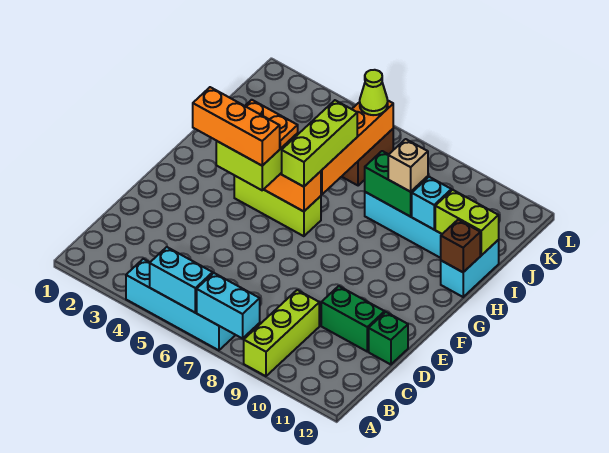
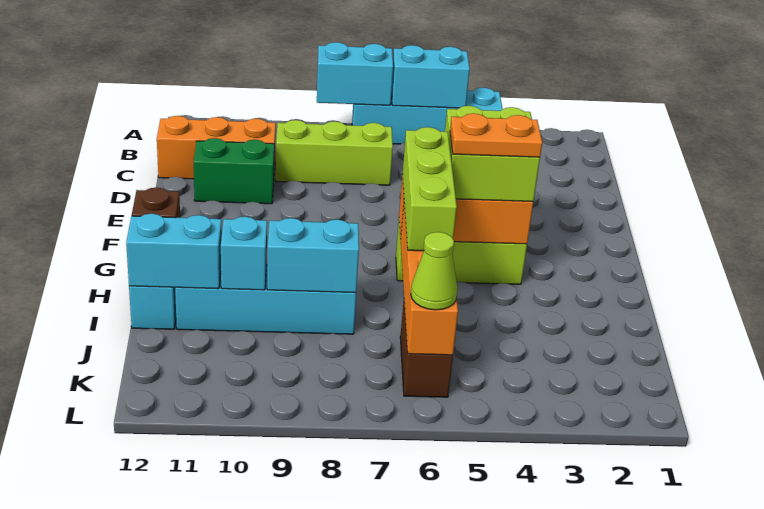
lime 1x3 brick [244,290,319,376] -> lime 1x3 brick turned to [276,120,393,185]
green 1x1 brick [369,312,408,365] -> none
orange 1x3 brick [193,87,280,166] -> orange 1x3 brick moved to [157,116,276,179]
green 1x2 brick [365,151,428,217] -> cyan 1x2 brick [267,218,359,293]
tan 1x1 brick [388,139,428,192] -> none
lime 1x2 brick [435,190,499,255] -> cyan 1x2 brick [126,214,222,289]

